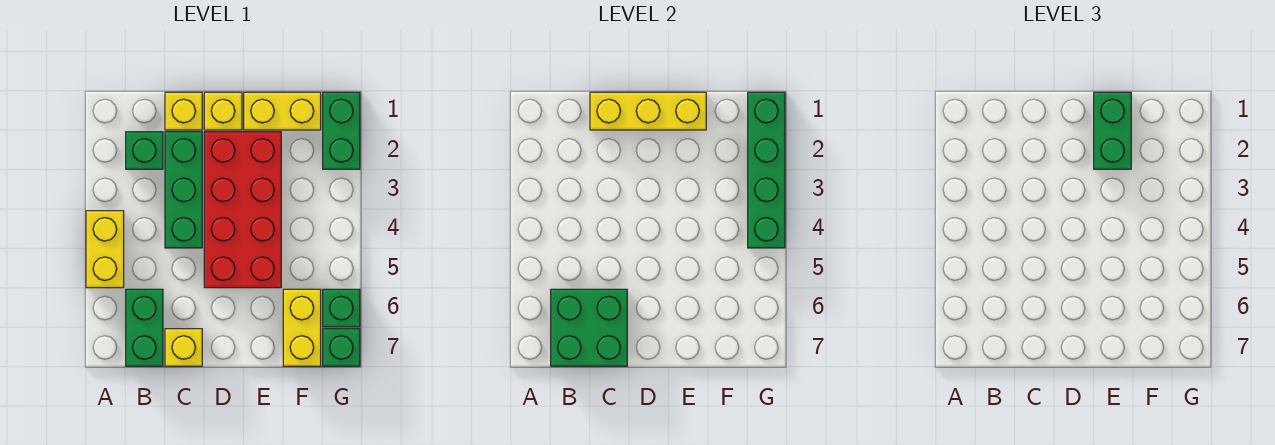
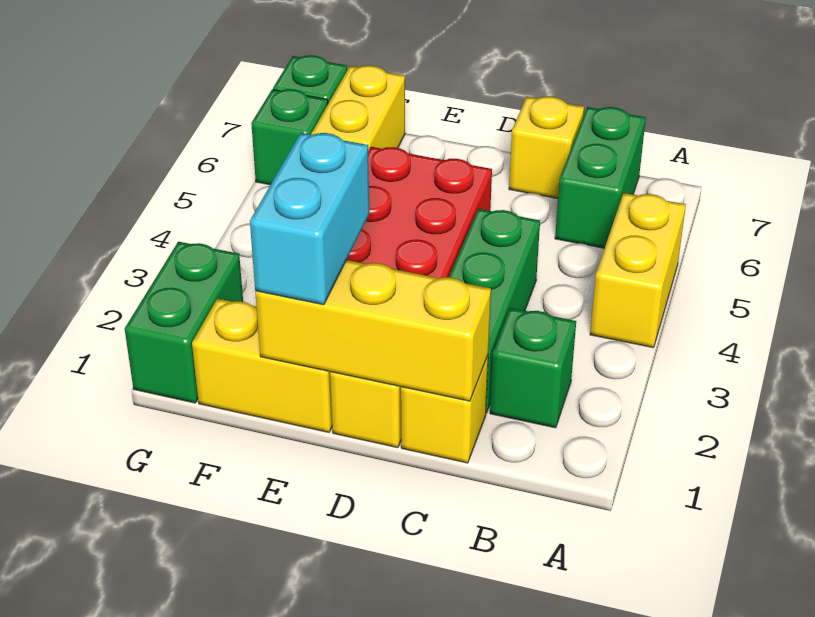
green 2x2 brick [551,289,627,366] -> none
green 1x2 brick [1094,92,1131,169] -> cyan 1x2 brick [250,133,369,305]
green 1x4 brick [748,92,785,248] -> none

